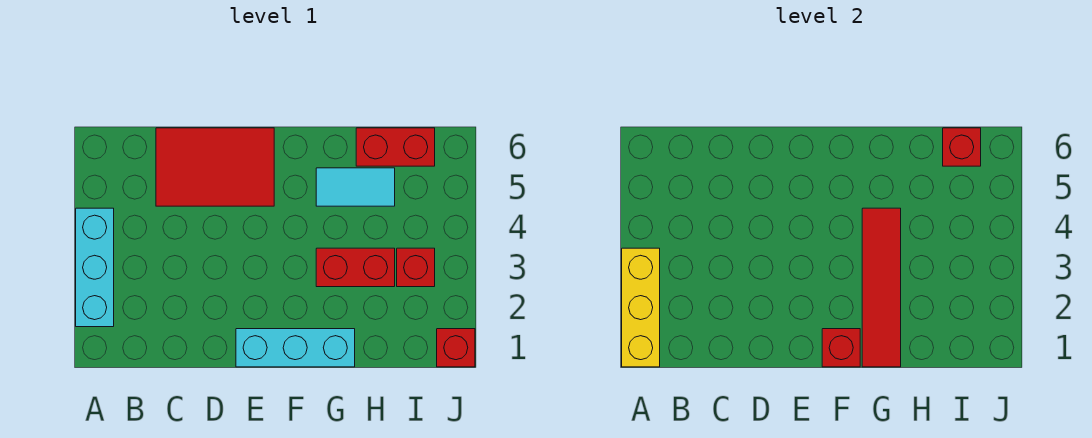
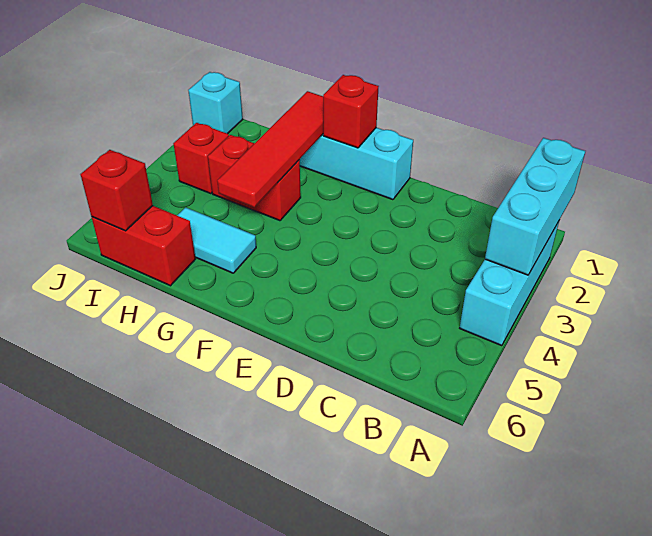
yellow 1x3 brick [622,248,660,367] -> cyan 1x3 brick [485,138,585,275]
red 2x3 tile [156,128,274,206] -> none
red 1x1 brick [437,329,475,367] -> cyan 1x1 brick [188,72,243,134]

